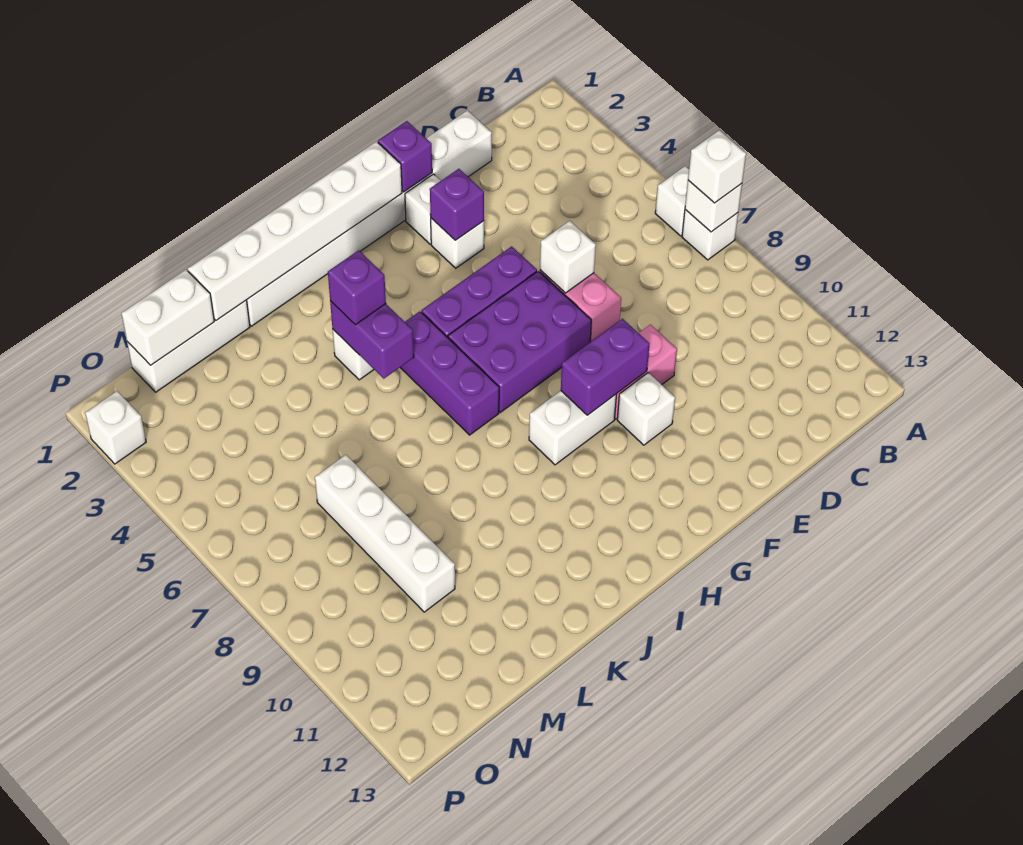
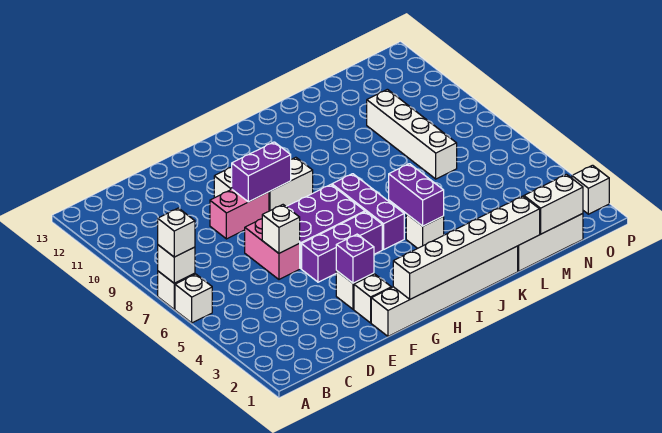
white 1x8 brick [247,110,492,326] -> white 1x6 brick [371,246,518,336]
purple 1x1 brick [378,121,432,192] -> none
purple 1x1 brick [328,250,386,325] -> none

